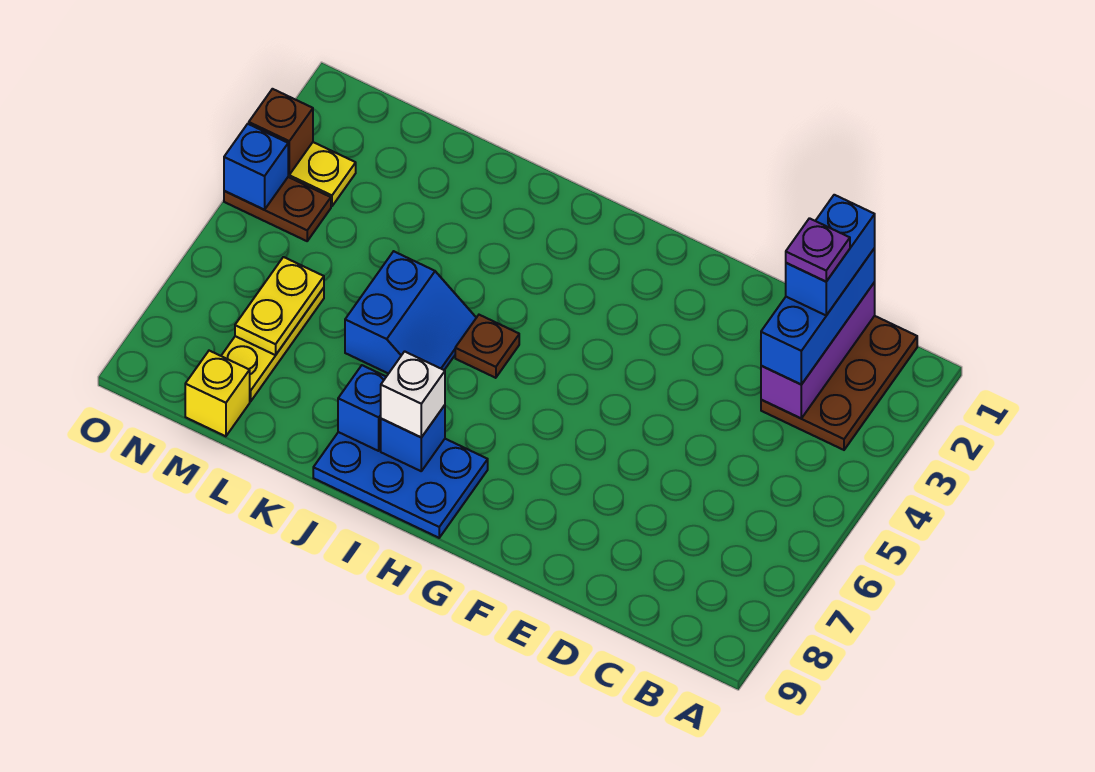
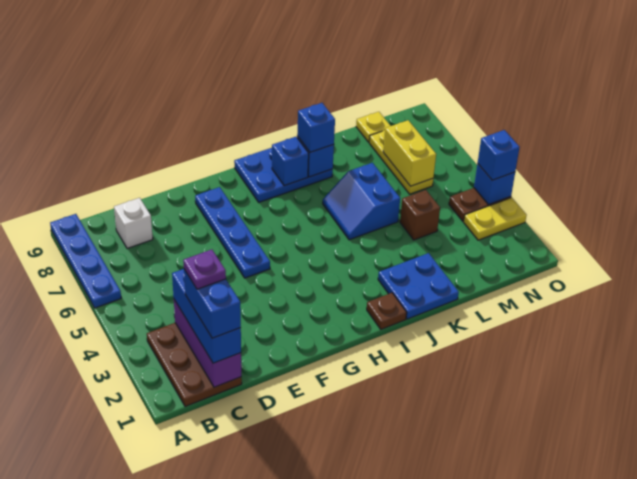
none -> blue 1x4 plate [50,214,121,308]
none -> blue 1x4 plate [195,187,270,278]
brown 1x1 plate [455,315,519,378] -> brown 1x1 plate moved to [367,293,407,329]
white 1x1 brick [381,351,445,437] -> white 1x1 brick moved to [114,198,153,249]
none -> blue 2x2 plate [378,253,459,319]
none -> blue 1x1 brick [297,103,335,152]
yellow 1x2 plate [235,257,324,355] -> yellow 1x2 brick [383,120,436,186]
yellow 1x1 brick [185,351,250,436] -> yellow 1x1 plate [356,112,390,142]
brown 1x1 brick [249,89,313,174] -> brown 1x1 brick moved to [400,190,440,240]
none -> blue 1x1 brick [478,130,520,180]

